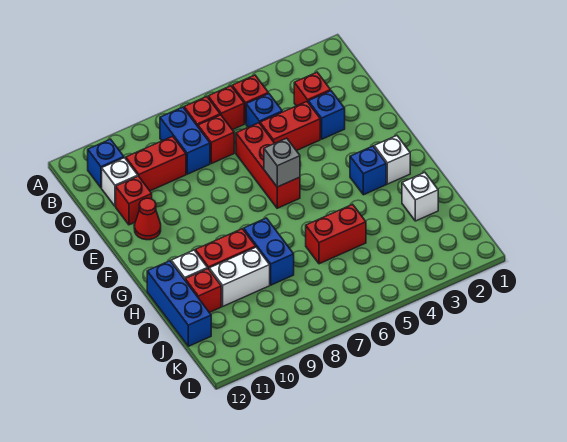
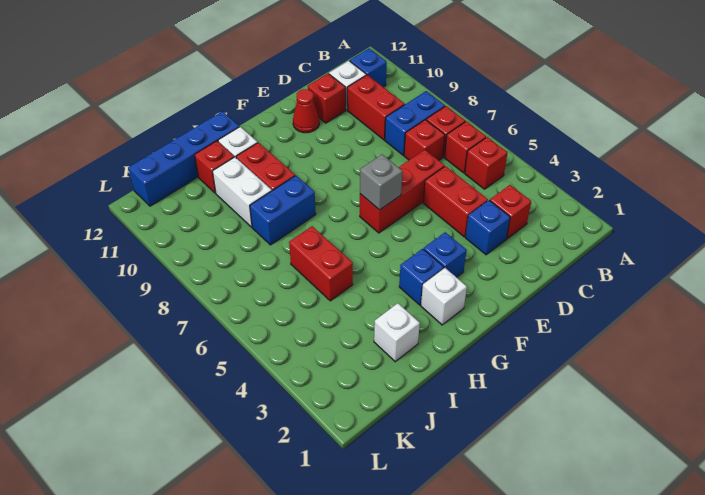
blue 1x1 brick [246,94,282,127] -> blue 1x1 brick moved to [424,232,467,277]
blue 1x3 brick [147,261,211,346] -> blue 1x4 brick [128,111,239,206]

